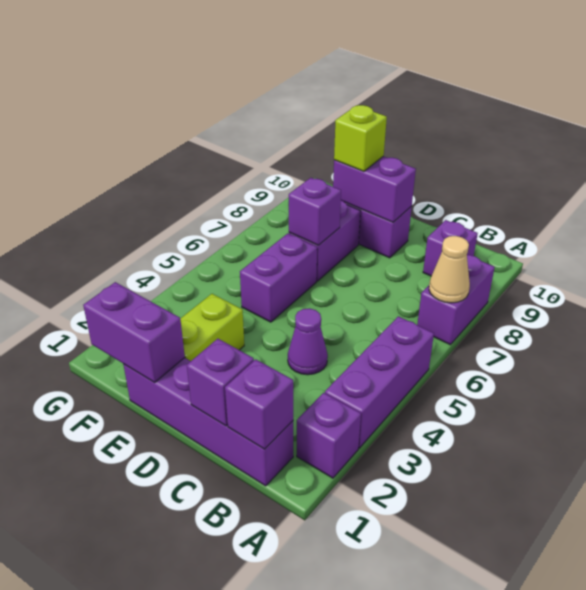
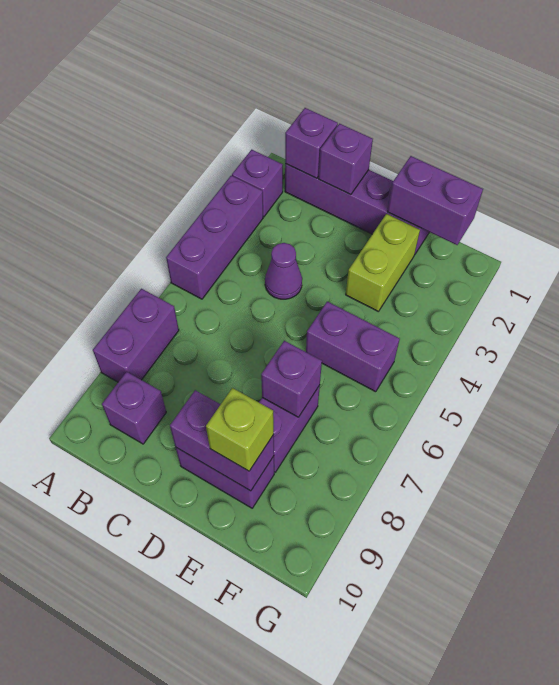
tan 1x1 cone [429,236,470,303] -> none
purple 1x2 brick [240,233,317,322] -> purple 1x2 brick turned to [306,301,400,392]

